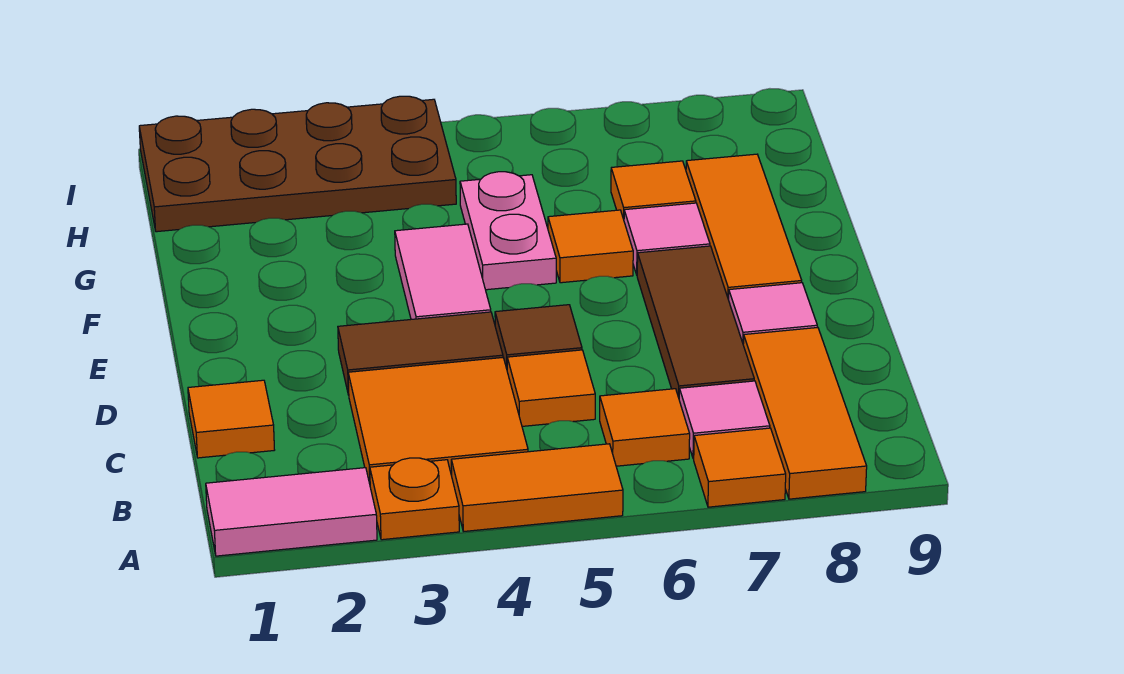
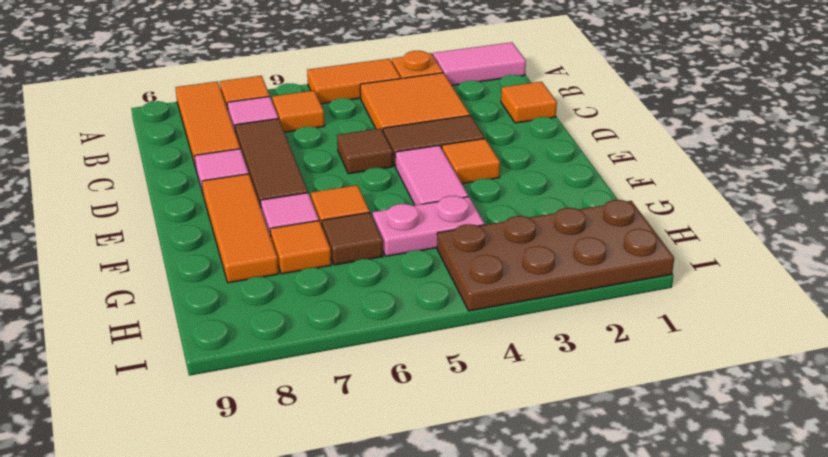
orange 1x1 tile [507,350,595,426] -> orange 1x1 tile moved to [442,139,500,184]
pink 1x2 plate [460,172,556,290] -> pink 1x2 plate turned to [373,196,485,256]
none -> brown 1x1 tile [322,213,383,265]

